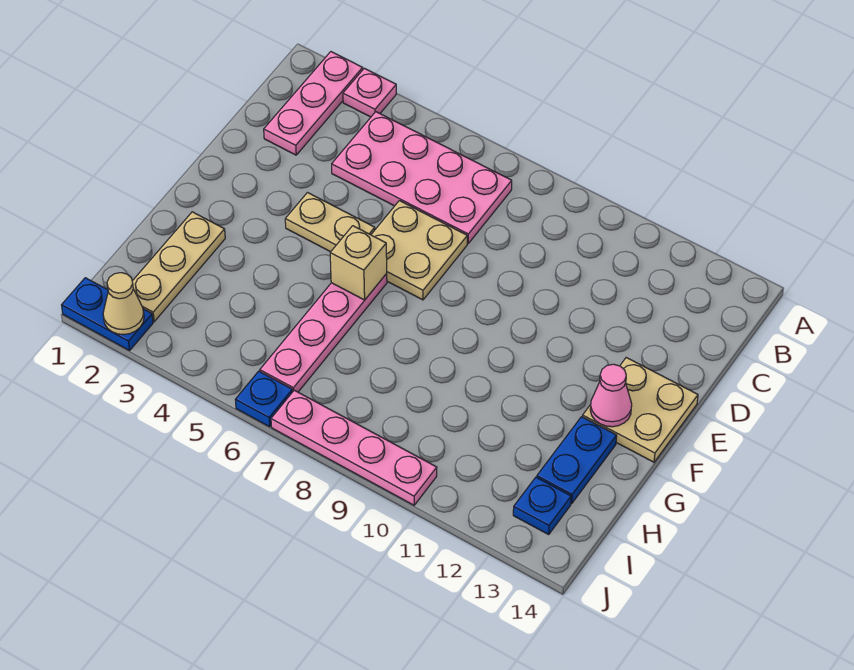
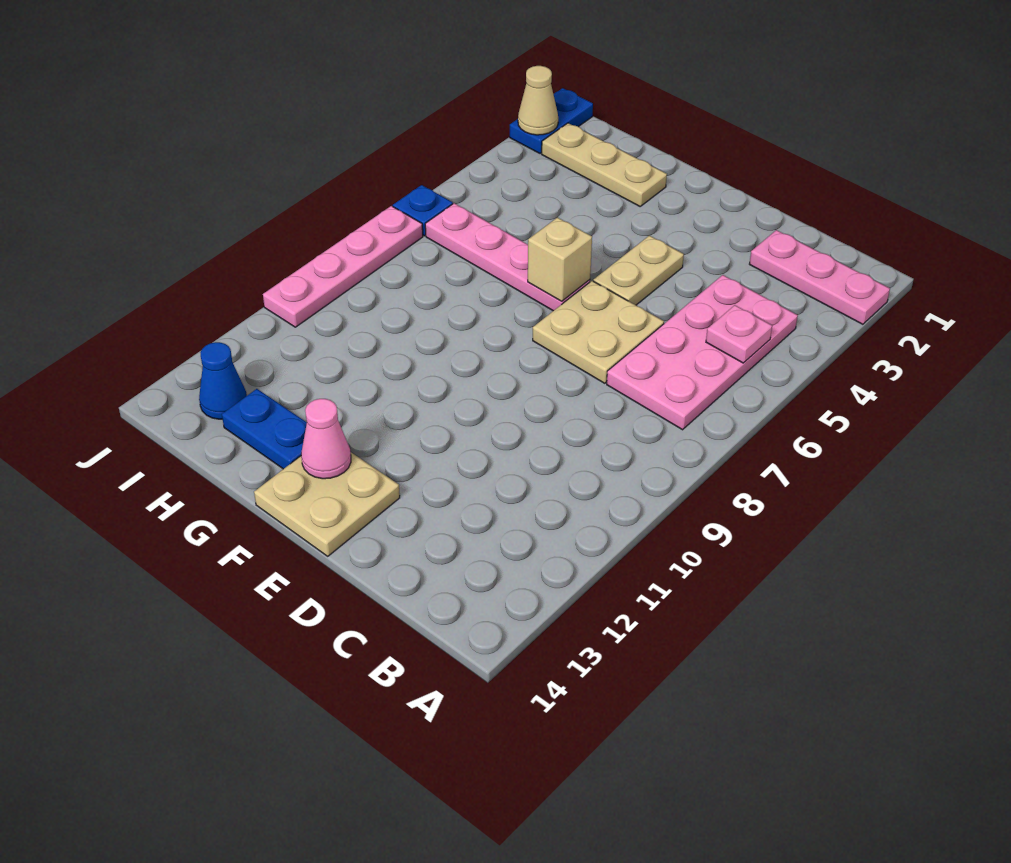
pink 1x1 plate [343,68,396,117] -> pink 1x1 plate moved to [706,305,772,363]
blue 1x1 plate [513,477,571,534] -> blue 1x1 cone [199,342,247,419]

